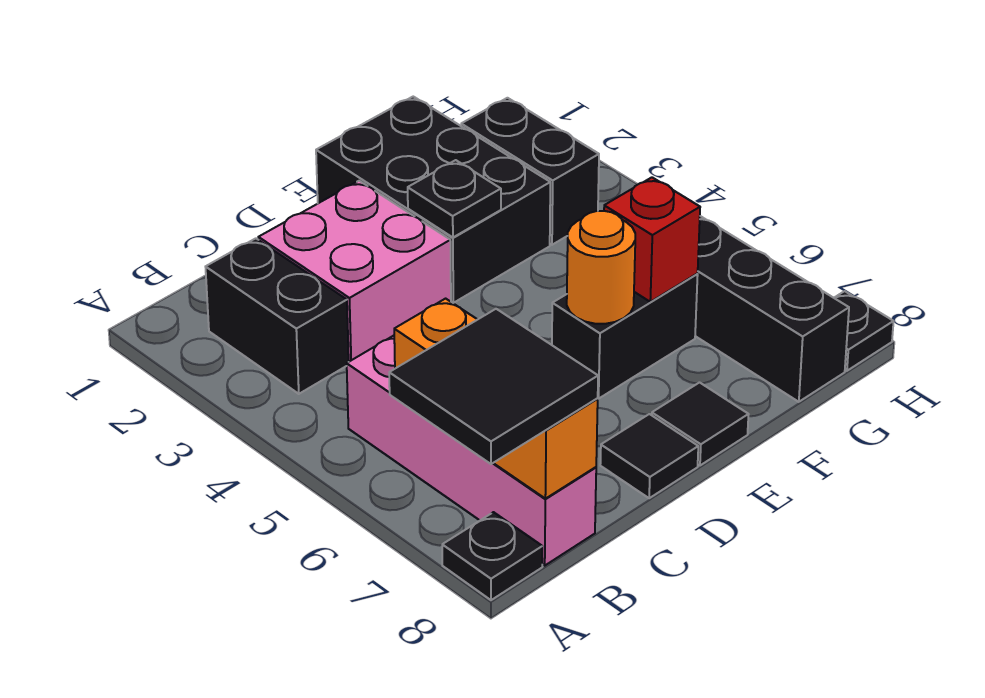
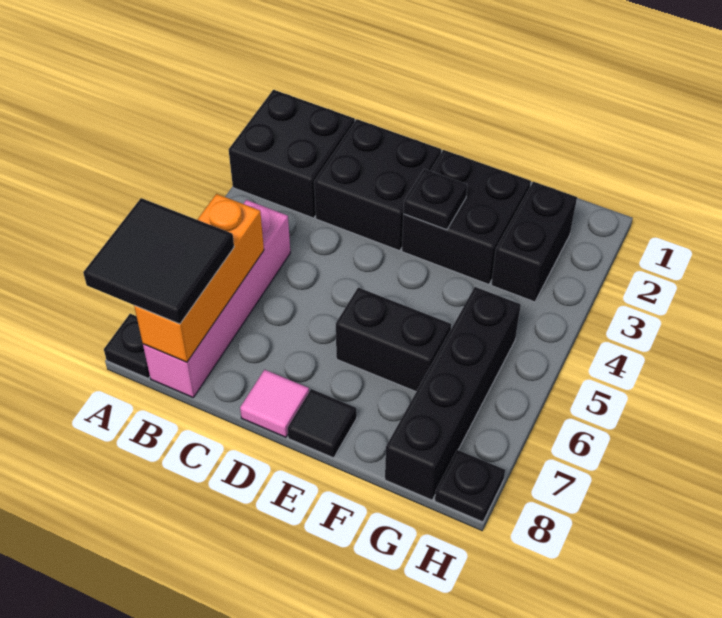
black 1x2 brick [206,238,349,394] -> black 2x2 brick [229,90,355,218]
pink 2x2 brick [258,181,451,362] -> black 2x2 brick [314,119,441,251]
black 1x1 tile [600,414,698,498] -> pink 1x1 tile [240,370,309,437]
black 2x3 brick [316,97,550,303] -> black 2x2 brick [402,150,531,284]
orange 1x1 round brick [567,211,635,324] -> none
red 1x1 brick [604,177,700,302] -> none

